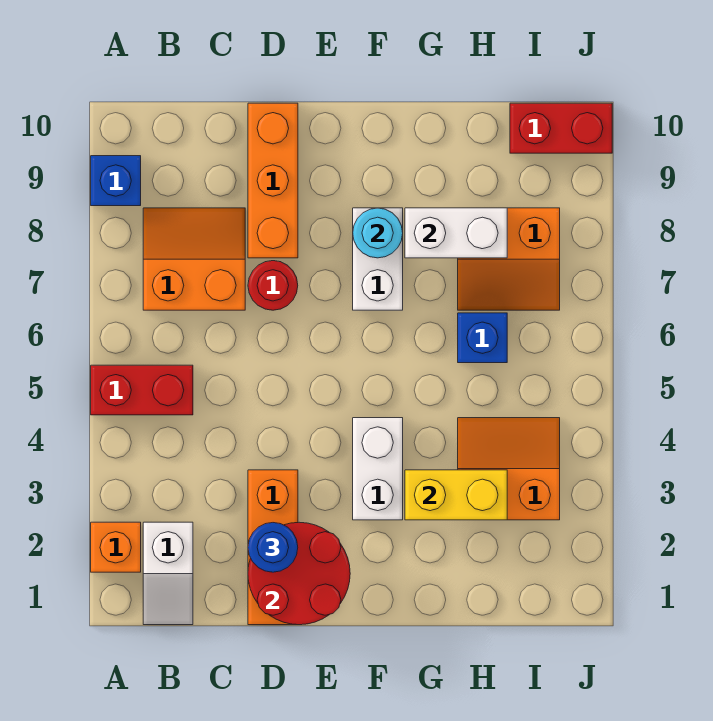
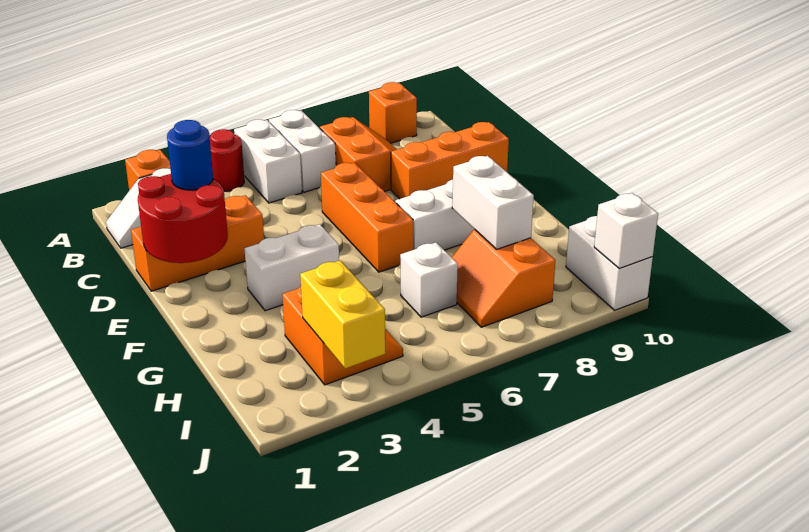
red 1x2 brick [91,365,193,415] -> white 1x2 brick [234,120,302,203]
none -> white 1x2 brick [269,110,336,192]
blue 1x1 brick [91,156,141,206] -> orange 1x1 brick [369,82,417,143]
none -> orange 1x3 brick [321,163,413,272]
red 1x1 round brick [248,261,298,310] -> red 1x1 round brick moved to [210,129,244,191]
cyan 1x1 round brick [353,208,403,258] -> none
yellow 1x2 brick [405,470,507,520] -> yellow 1x2 brick moved to [300,260,385,369]
blue 1x1 brick [458,313,507,363] -> white 1x1 brick [400,243,458,317]
red 1x2 brick [510,103,612,153] -> white 1x2 brick [566,216,653,310]
none -> white 1x1 brick [594,193,658,268]

